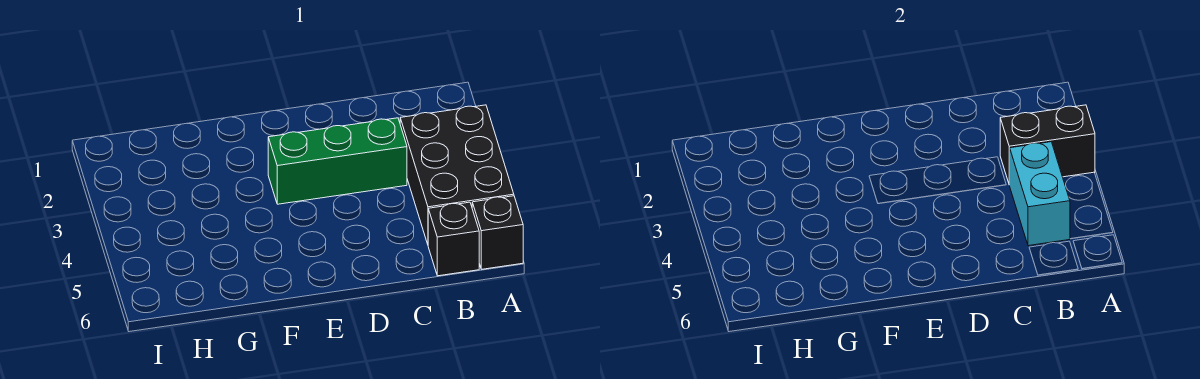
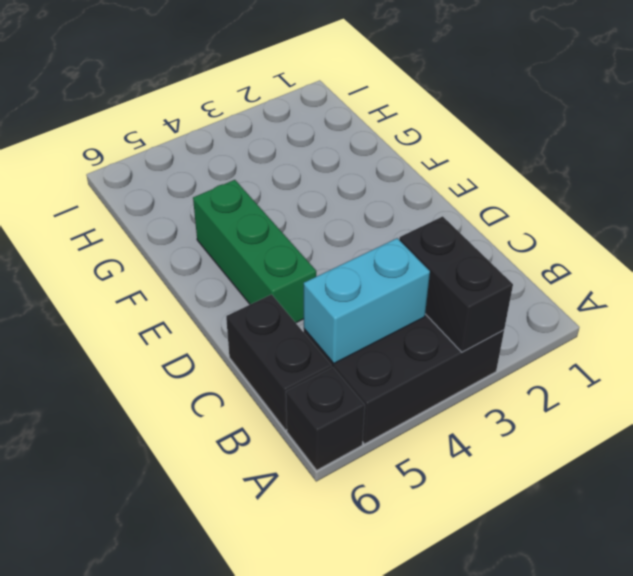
black 1x1 brick [428,202,479,276] -> black 1x2 brick [226,295,331,430]
green 1x3 brick [268,118,407,204] -> green 1x3 brick moved to [193,180,316,323]

